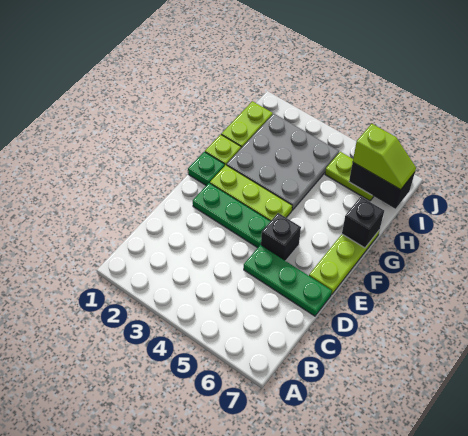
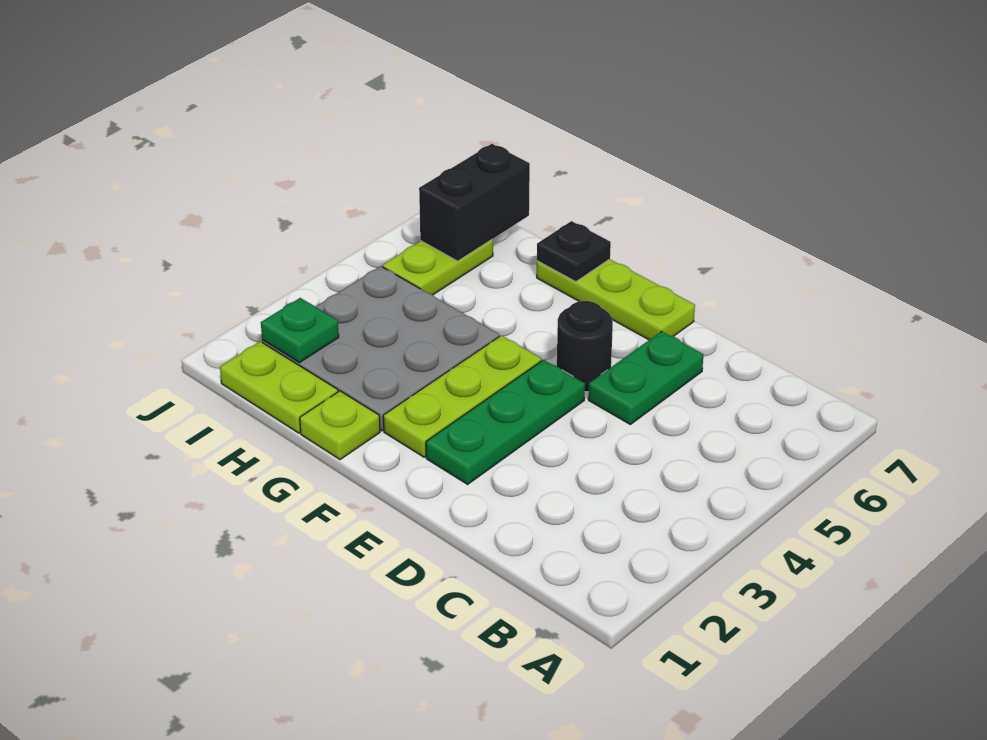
green 1x3 plate [244,245,332,316] -> green 1x2 plate [588,331,703,424]
black 1x1 brick [261,213,301,261] -> black 1x1 round brick [557,301,613,392]
green 1x1 plate [188,152,225,185] -> green 1x1 plate moved to [261,298,339,362]
black 1x1 brick [342,197,384,248] -> black 1x1 plate [537,221,611,282]
lime 1x2 slope [353,124,416,190] -> none

